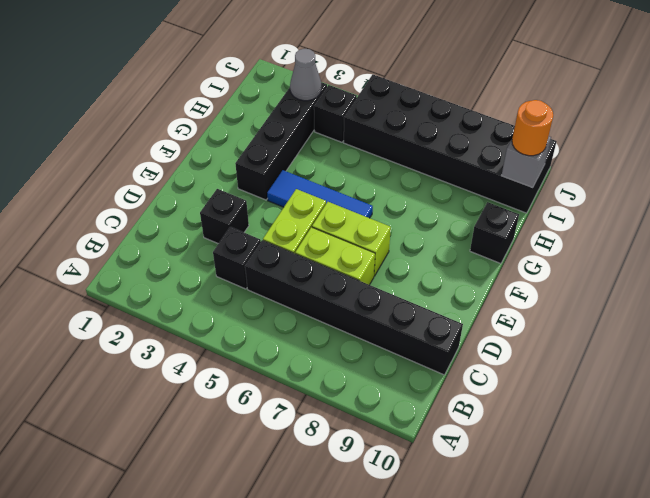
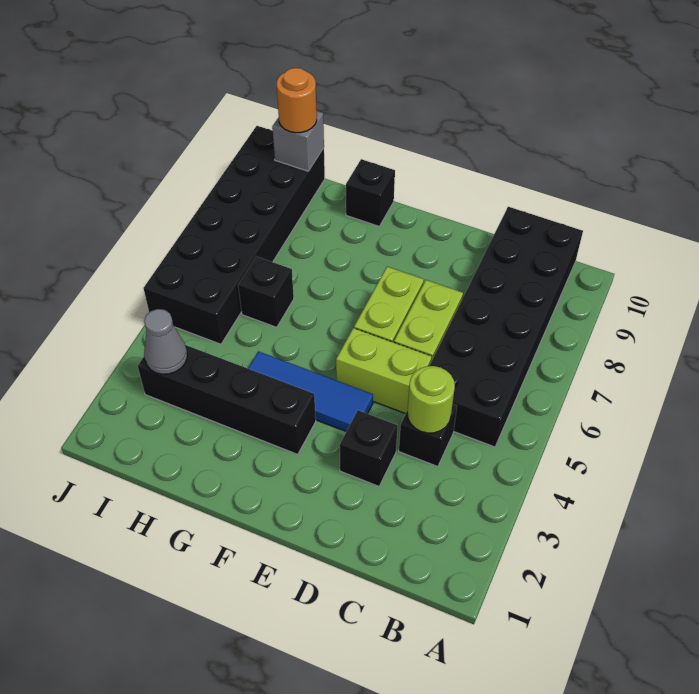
none -> lime 1x1 round brick [407,366,455,433]
black 1x6 brick [245,240,463,375] -> black 2x6 brick [430,207,583,447]
blue 1x3 tile [267,170,373,218] -> blue 1x3 tile turned to [248,351,373,431]
black 1x1 brick [314,85,357,142] -> black 1x1 brick moved to [238,256,294,327]

